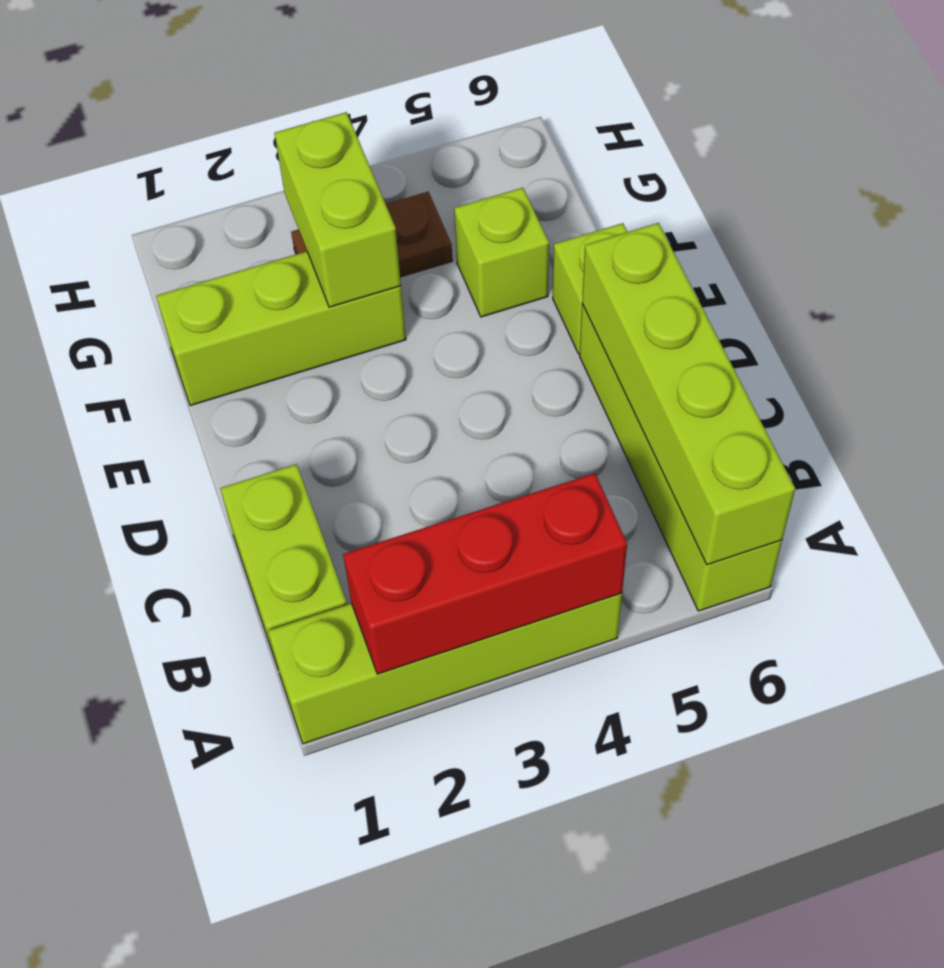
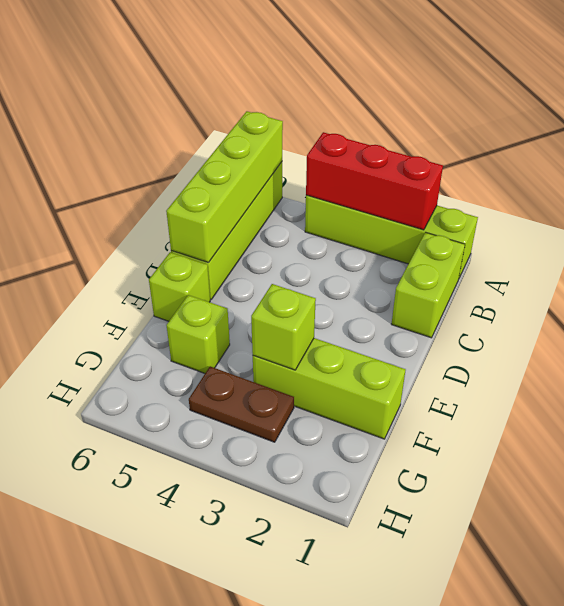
lime 1x2 brick [274,112,401,307] -> lime 1x1 brick [251,284,316,370]

